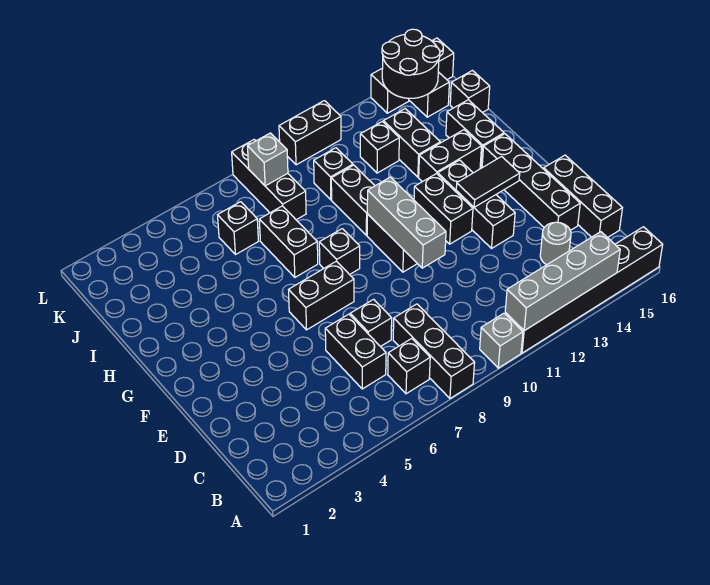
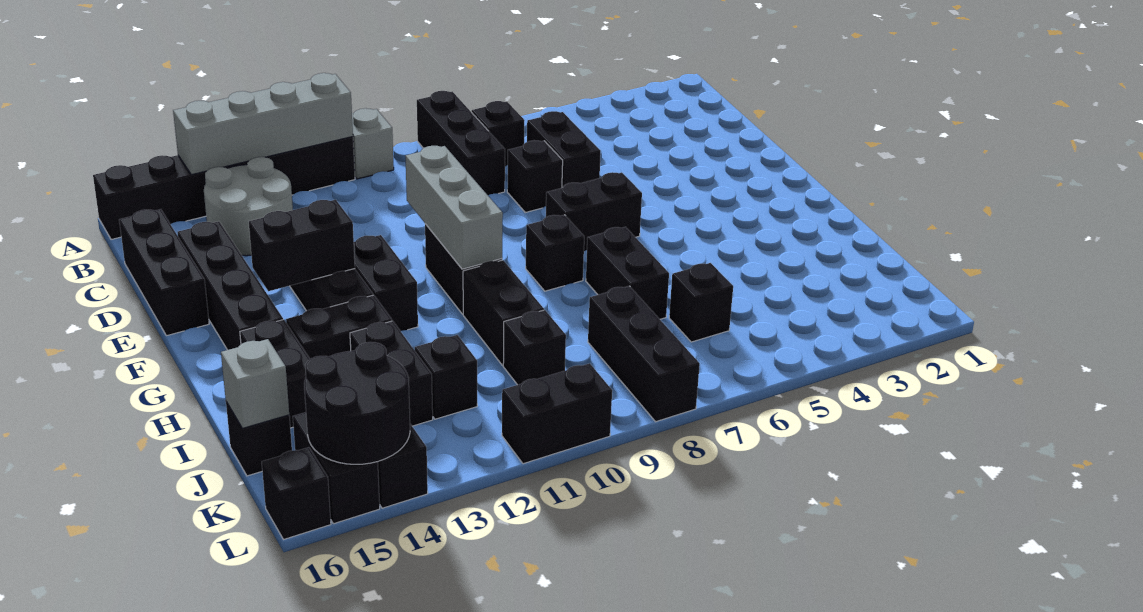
grey 1x1 round brick [540,222,571,265] -> grey 2x2 round brick [204,157,293,256]
black 1x2 tile [456,156,520,207] -> black 1x2 brick [249,200,355,291]
grey 1x1 brick [247,133,288,186] -> grey 1x1 brick moved to [221,339,289,428]

